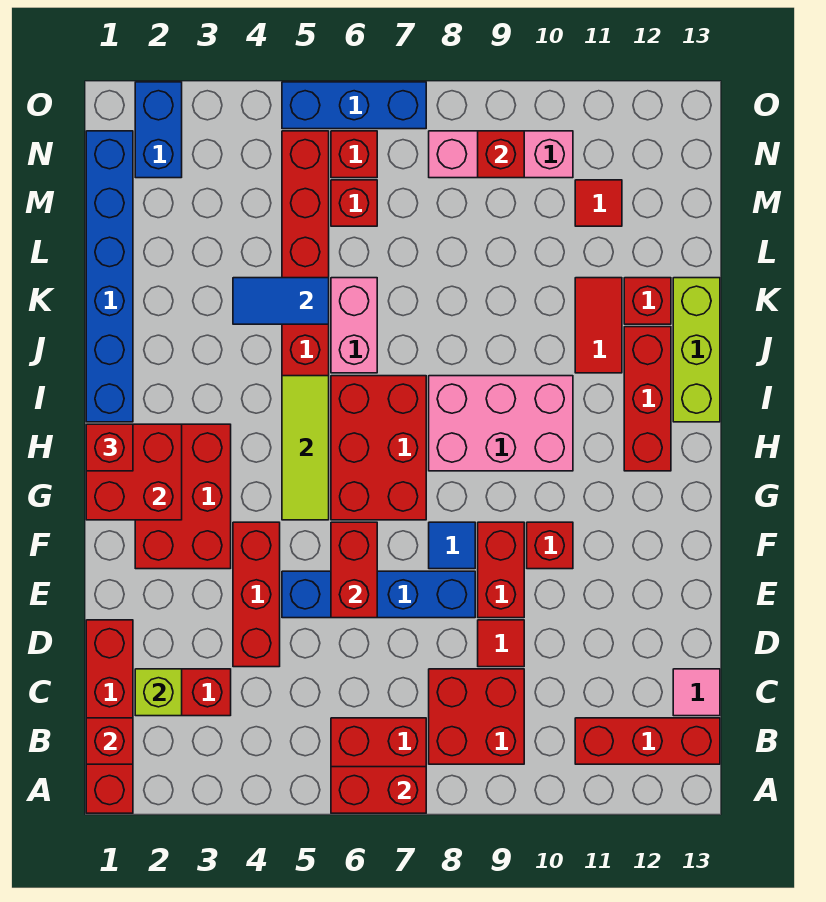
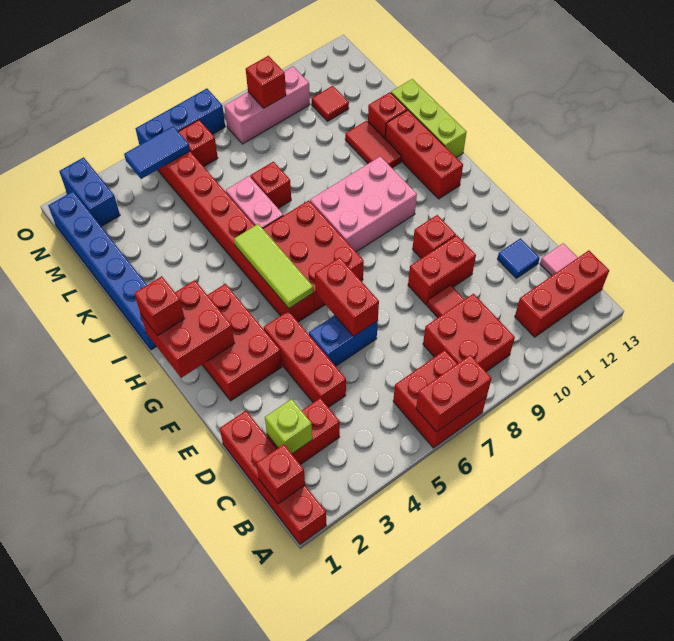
blue 1x4 brick [282,571,475,618] -> blue 1x2 brick [309,316,378,366]
red 1x2 brick [478,522,524,618] -> red 1x2 brick turned to [408,235,476,305]
blue 1x1 tile [429,522,475,569] -> blue 1x1 tile moved to [497,238,540,278]
blue 1x2 tile [233,278,329,324] -> blue 1x2 tile moved to [124,126,190,179]
red 1x1 brick [331,180,377,226] -> red 1x1 brick moved to [250,162,291,208]

